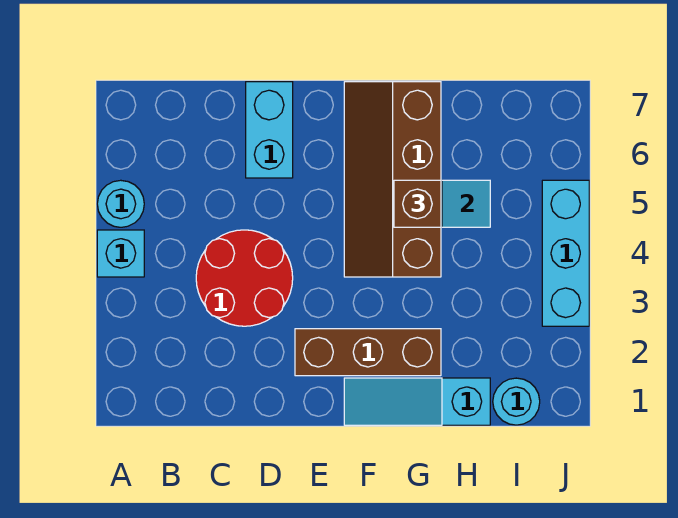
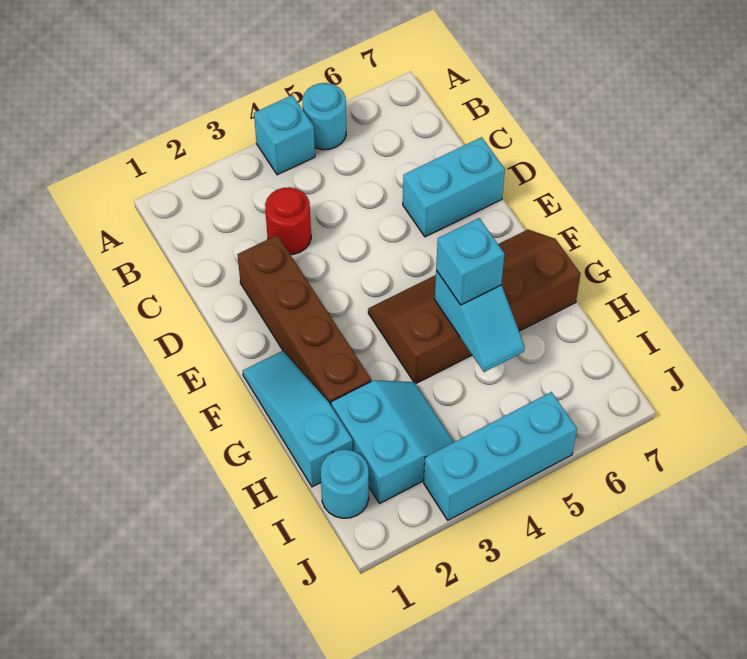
red 2x2 round brick [196,230,293,326] -> red 1x1 round brick [265,187,311,255]
brown 1x3 brick [295,329,441,376] -> brown 1x4 brick [237,235,371,405]
brown 1x1 brick [394,180,441,227] -> cyan 1x1 brick [436,218,504,305]
none -> cyan 2x2 slope [331,380,454,503]

